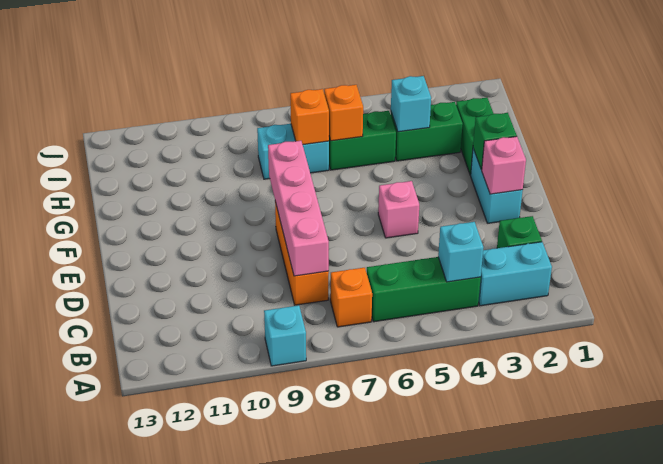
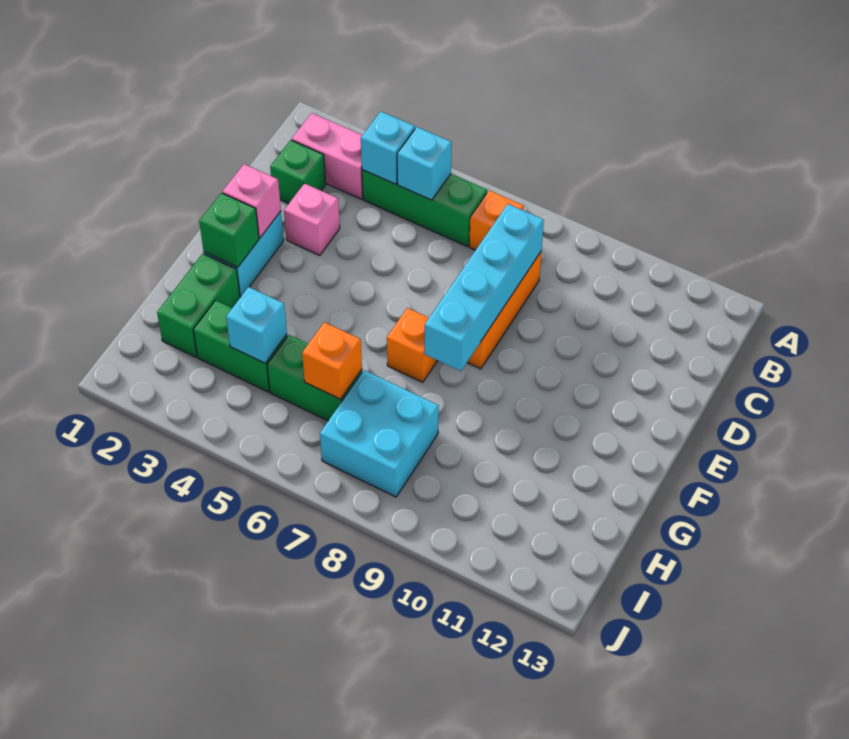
cyan 1x1 brick [264,305,306,366] -> cyan 1x1 brick moved to [397,127,452,200]
cyan 1x2 brick [478,242,552,306] -> pink 1x2 brick [292,113,363,199]
pink 1x4 brick [268,141,329,276] -> cyan 1x4 brick [425,204,544,371]
pink 1x1 brick [378,181,419,238] -> pink 1x1 brick moved to [284,183,340,255]
cyan 1x2 brick [257,124,329,179] -> cyan 2x2 brick [320,370,439,497]
orange 1x1 brick [290,89,329,145] -> orange 1x1 brick moved to [387,308,437,382]

